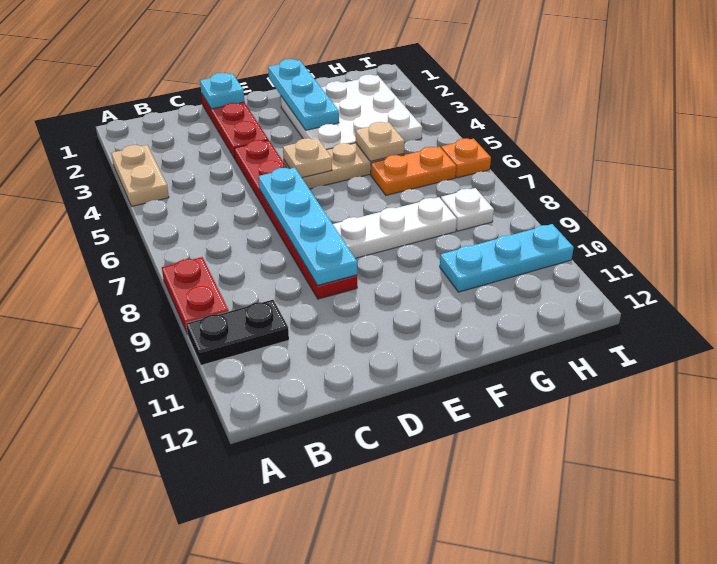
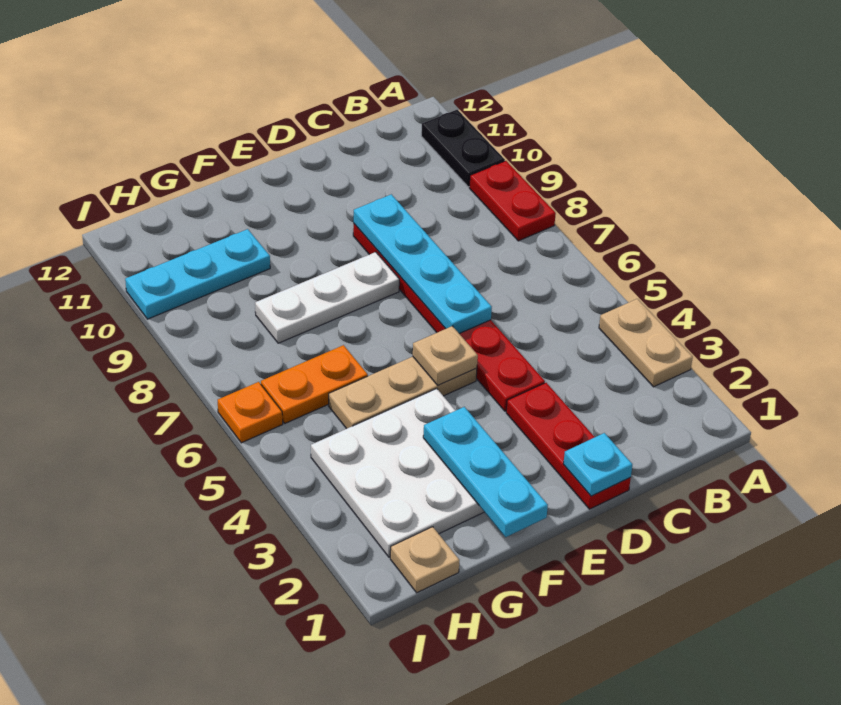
black 1x2 plate [186,300,289,365] -> black 1x2 plate turned to [421,110,505,187]
tan 1x1 plate [356,122,405,161] -> tan 1x1 plate moved to [390,527,460,593]
white 1x1 plate [441,188,494,231] -> none

